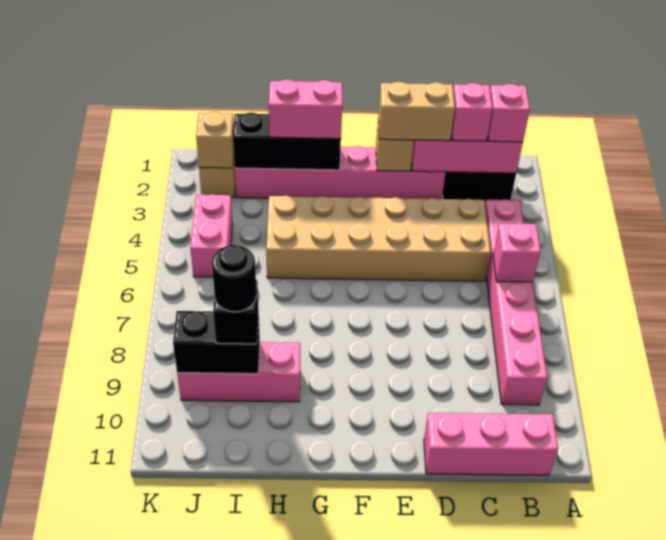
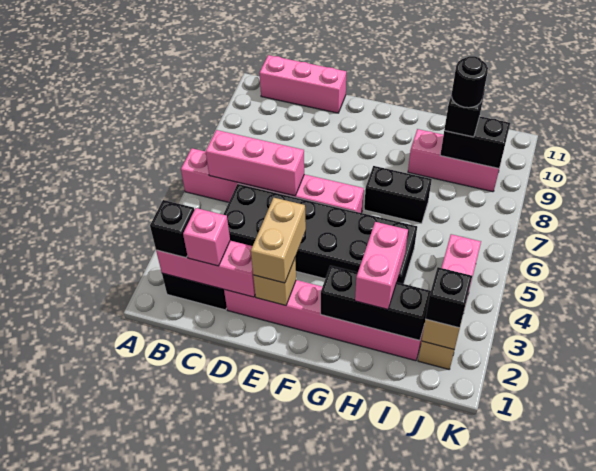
pink 1x1 brick [488,84,530,142] -> black 1x1 brick [150,200,195,258]
pink 1x6 brick [485,199,547,405] -> pink 1x6 brick turned to [181,148,364,213]
pink 1x1 brick [493,223,541,282] -> pink 1x3 brick [206,130,304,196]
tan 2x6 brick [266,196,491,281] -> black 2x6 brick [223,184,417,284]
tan 1x2 brick [378,82,455,141] -> tan 1x2 brick turned to [251,198,306,283]
pink 1x2 brick [269,79,342,139] -> pink 1x2 brick turned to [355,222,408,309]
none -> black 1x2 brick [364,166,432,223]
none -> black 1x1 brick [425,267,472,328]

